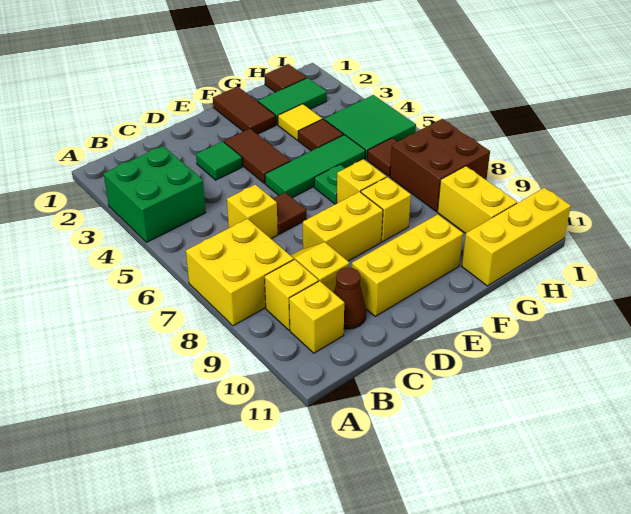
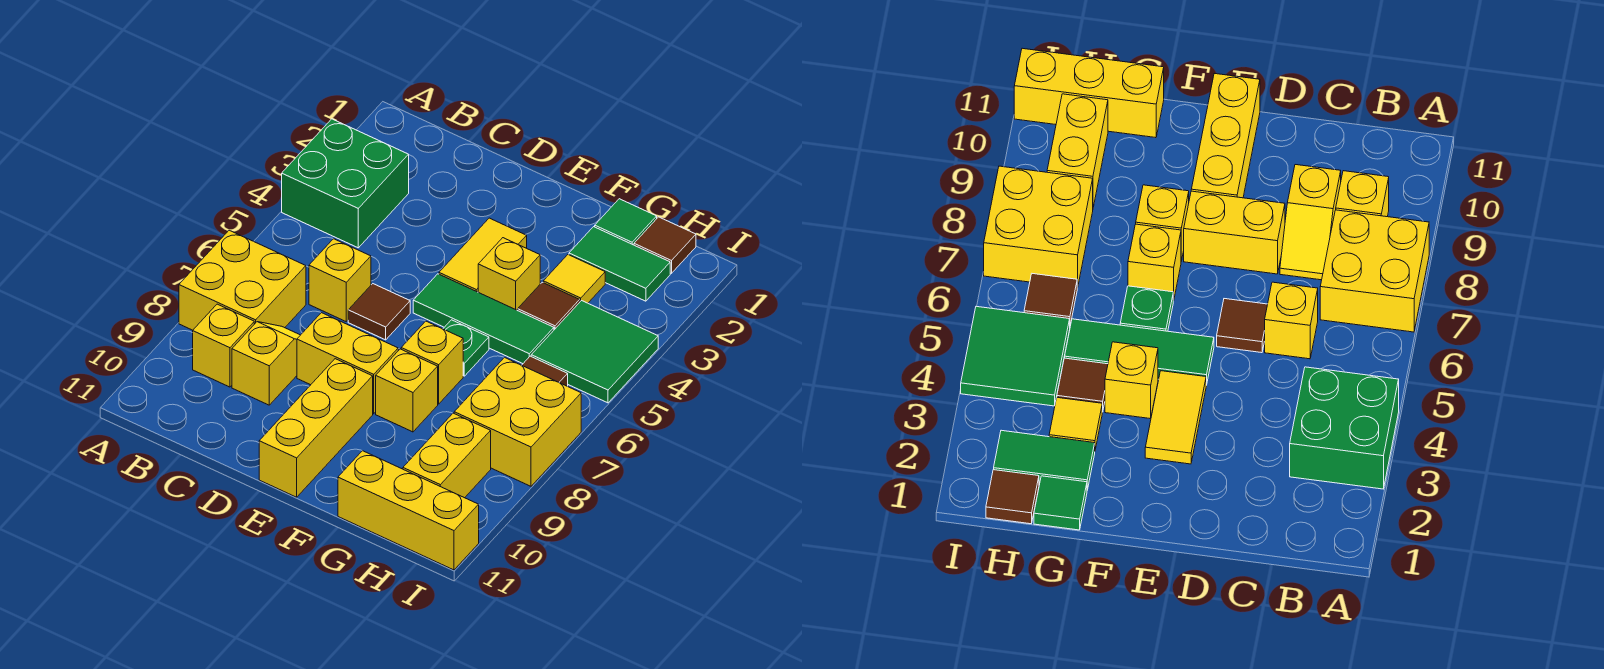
yellow 1x1 brick [289,281,344,353] -> yellow 1x1 brick moved to [478,238,540,310]
brown 1x1 cone [334,268,366,329] -> none
green 1x1 tile [196,141,242,180] -> green 1x1 tile moved to [595,199,657,245]
yellow 1x3 brick [352,214,463,316] -> yellow 1x3 brick turned to [259,359,373,497]
brown 1x2 tile [224,129,290,183] -> yellow 1x2 tile [439,218,527,292]
brown 1x2 tile [213,86,276,134] -> none
brown 2x2 brick [390,119,490,211] -> yellow 2x2 brick [454,357,581,486]

